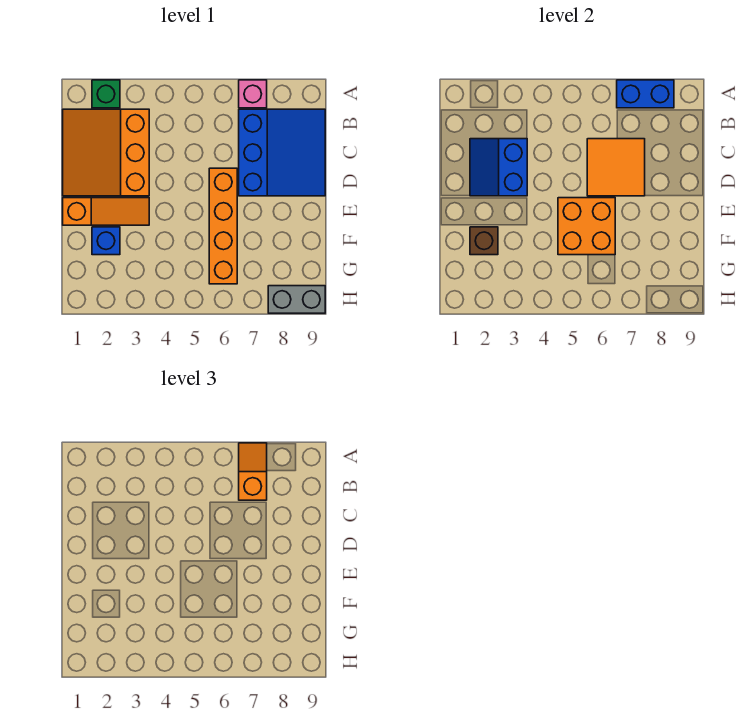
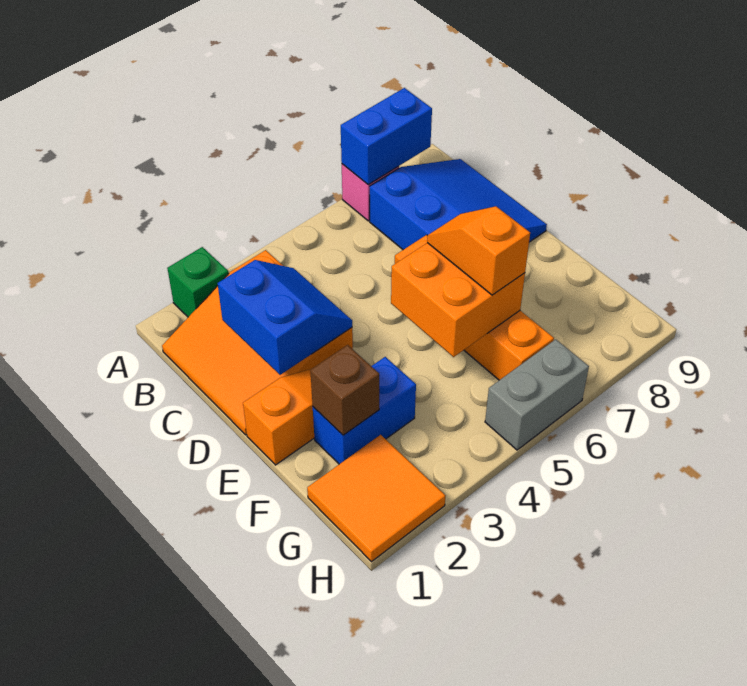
orange 1x2 slope [239,443,267,500] -> orange 1x2 slope moved to [427,206,530,295]
blue 2x2 slope [470,139,527,196] -> blue 2x2 slope turned to [218,260,352,375]
orange 2x2 tile [587,139,645,196] -> orange 2x2 tile moved to [307,435,445,562]
blue 1x1 brick [92,227,120,255] -> blue 1x2 brick [313,357,416,464]
grey 1x2 brick [268,286,325,313] -> grey 1x2 brick moved to [485,339,589,450]

